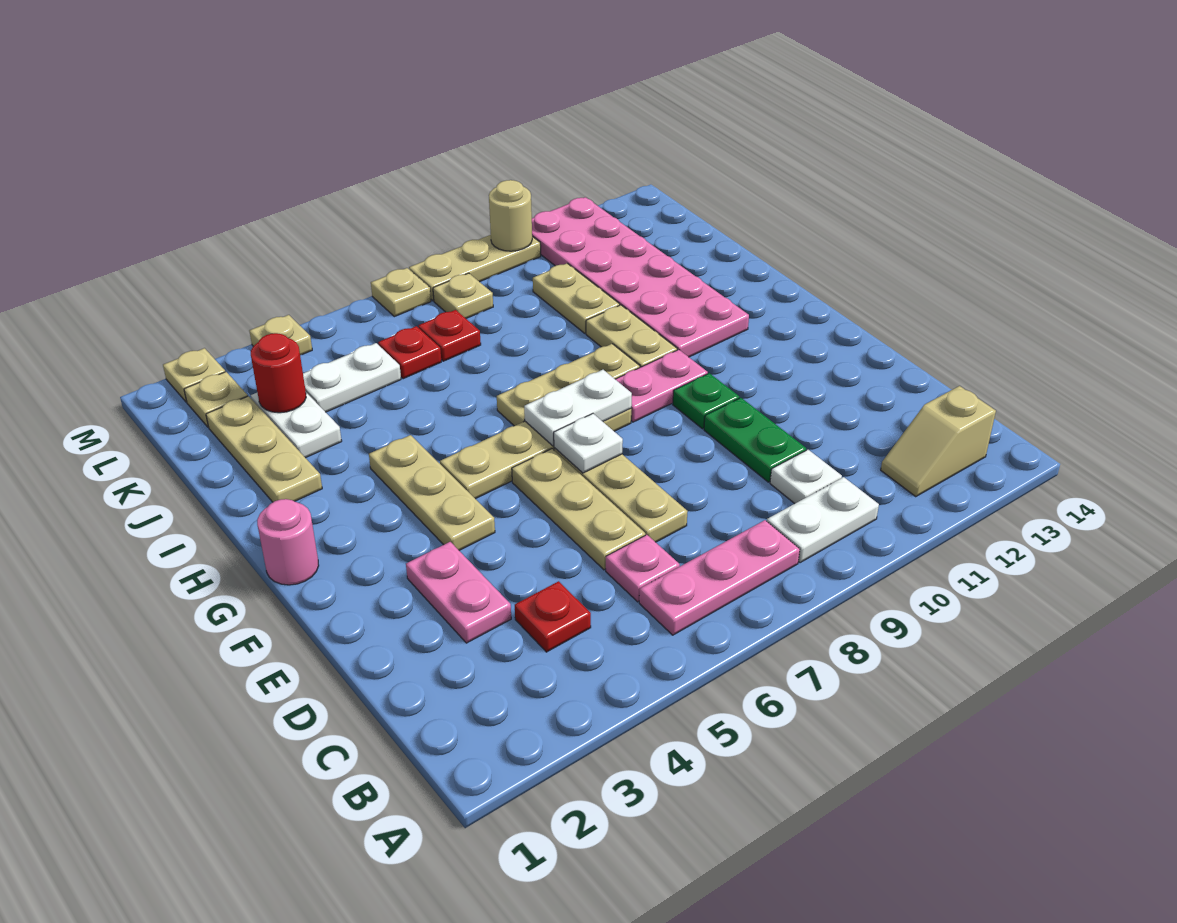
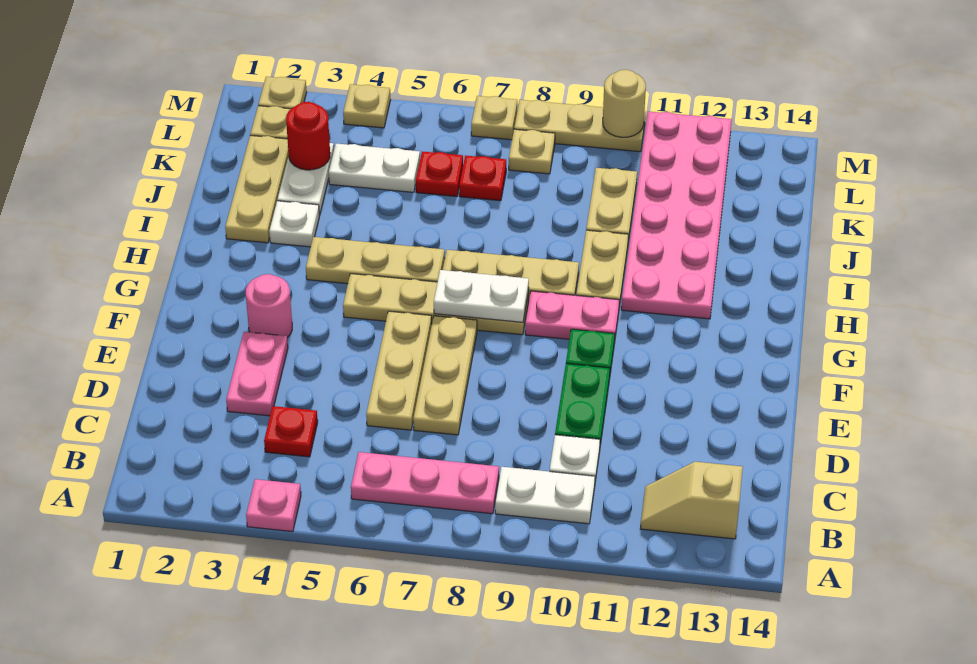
pink 1x1 plate [606,535,680,602] -> pink 1x1 plate moved to [246,479,301,532]
tan 1x3 plate [369,435,495,550] -> tan 1x3 plate turned to [306,237,445,284]
white 1x1 plate [554,414,623,473] -> white 1x1 plate moved to [269,201,319,247]
pink 1x1 round brick [257,499,319,585] -> pink 1x1 round brick moved to [246,274,292,338]

